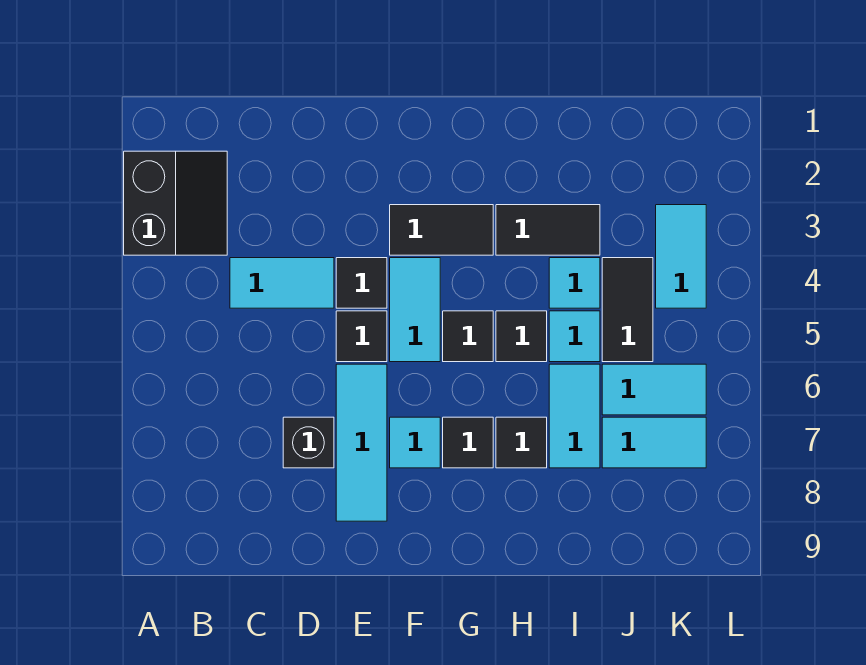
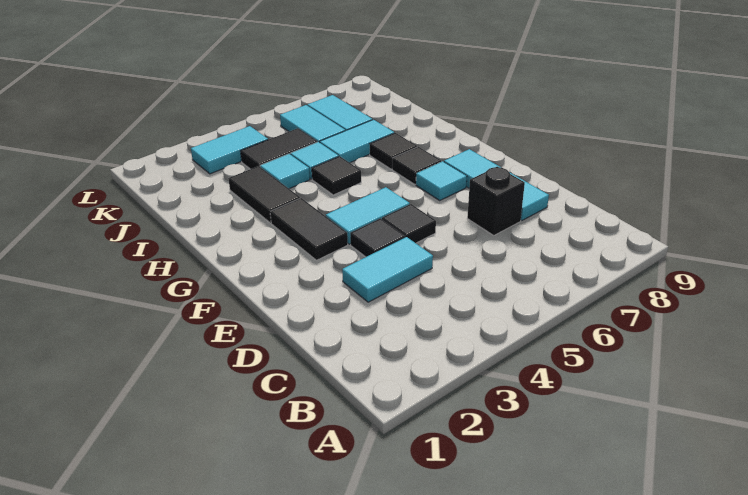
black 2x2 slope [124,151,227,255] -> none
cyan 1x2 tile [230,258,334,308] -> cyan 1x2 tile turned to [342,237,433,302]
cyan 1x3 tile [336,364,387,521] -> cyan 1x3 tile turned to [444,149,549,221]
black 1x1 tile [443,311,493,362] -> none

